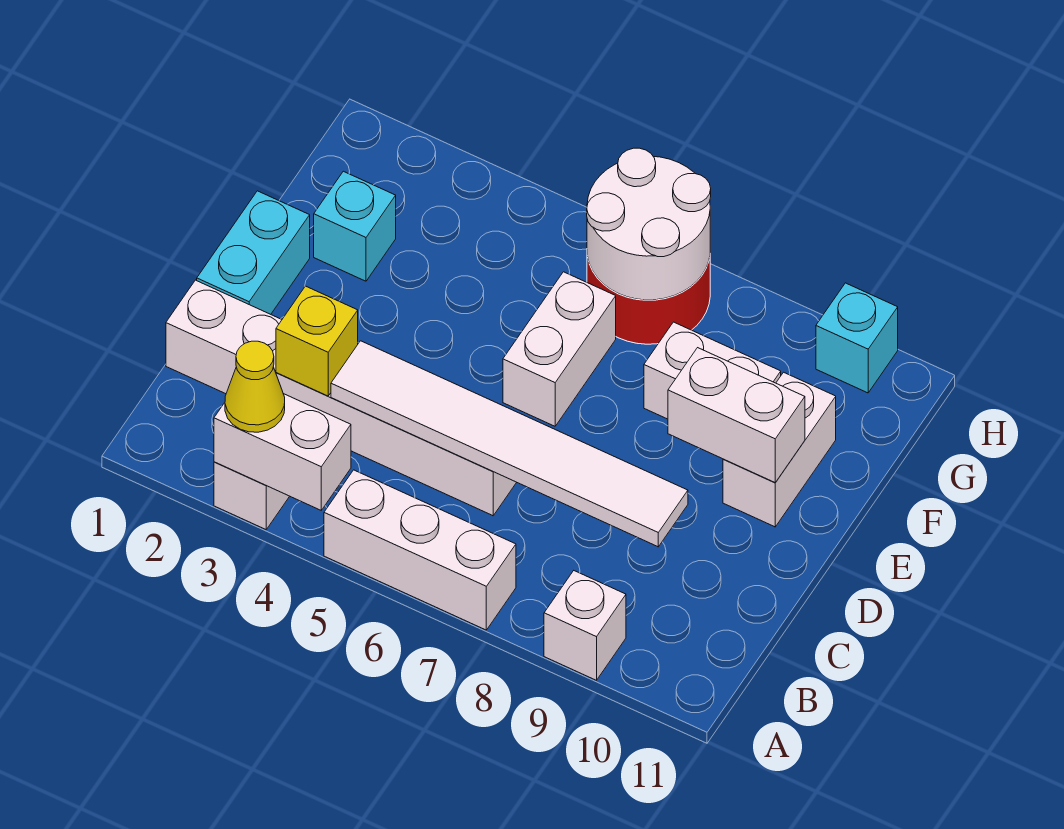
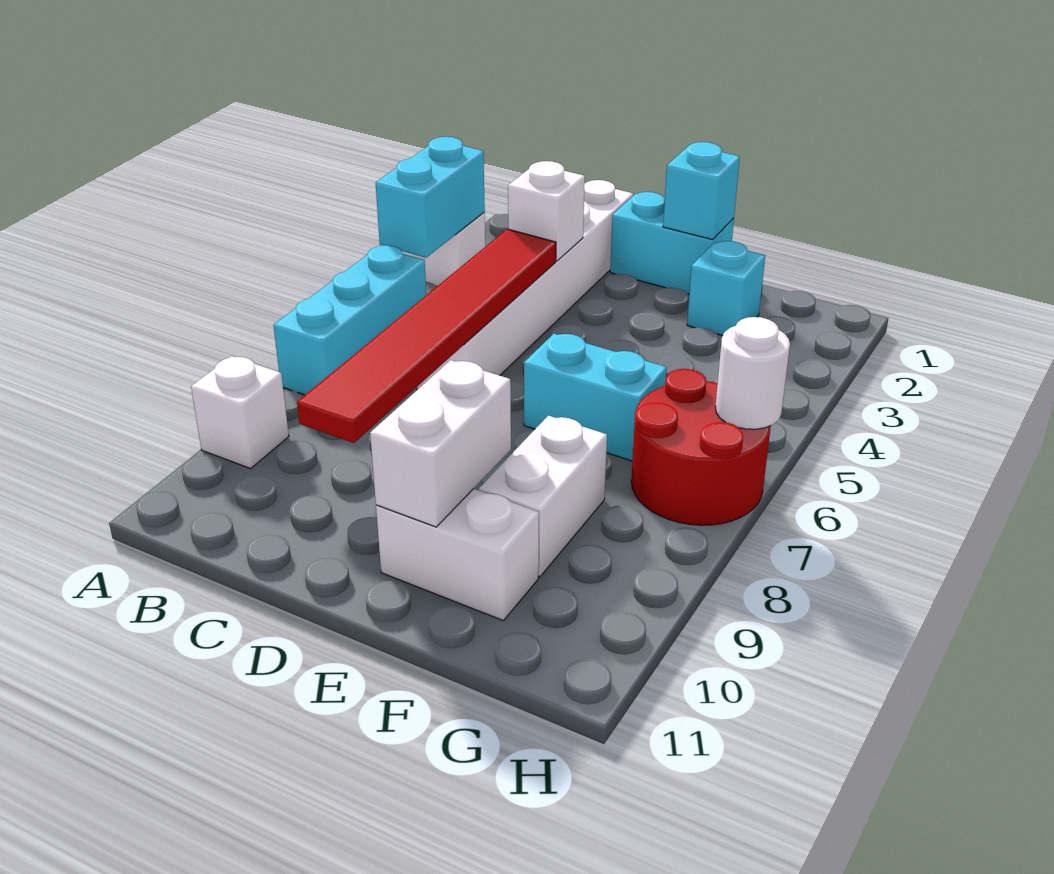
white 1x2 brick [214,394,351,510] -> cyan 1x2 brick [376,137,485,258]
yellow 1x1 cone [225,341,285,432] -> none
white 1x3 brick [324,470,516,630] -> cyan 1x3 brick [274,245,426,395]
yellow 1x1 brick [276,286,358,396] -> white 1x1 brick [508,161,585,261]
white 1x6 tile [331,341,688,547] -> red 1x6 tile [297,229,556,443]
white 1x2 brick [503,272,616,426] -> cyan 1x2 brick [524,334,667,461]
white 2x2 round brick [587,148,711,300] -> white 1x1 round brick [715,317,790,429]
cyan 1x1 brick [816,283,898,393] -> cyan 1x1 brick moved to [663,142,740,240]

